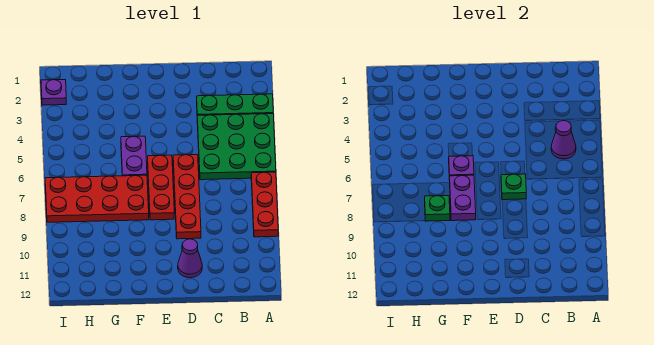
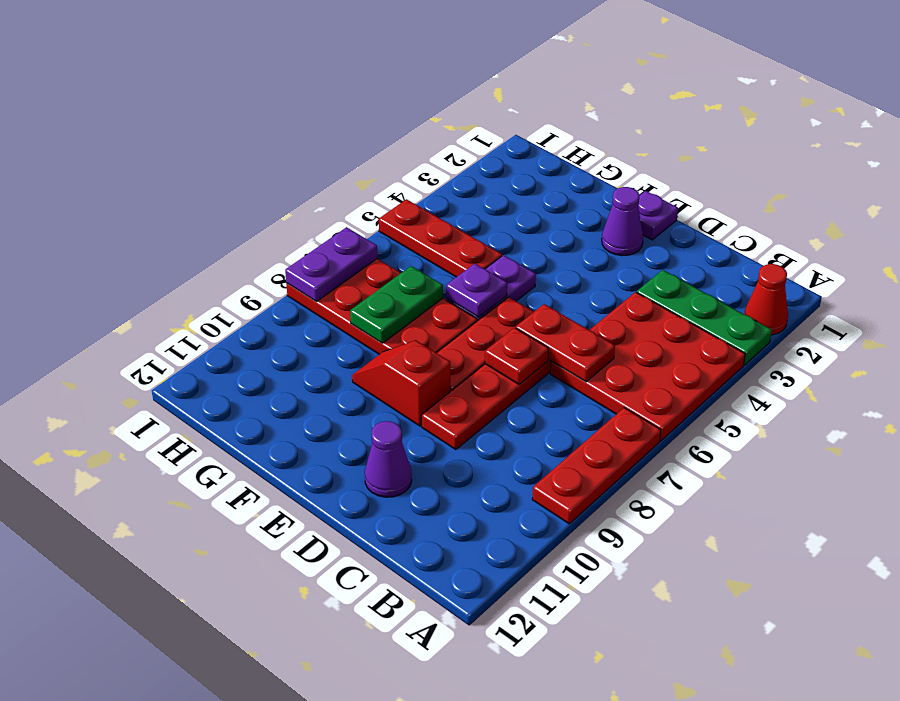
none -> red 1x1 cone [744,264,788,335]
green 3x3 plate [197,114,276,180] -> red 3x3 plate [550,292,745,441]
purple 1x1 cone [551,121,576,159] -> purple 1x1 cone moved to [602,187,643,256]
none -> red 1x2 plate [516,304,615,382]
green 1x1 plate [501,174,526,200] -> red 1x1 plate [485,328,549,384]
none -> red 1x2 slope [352,340,450,426]
purple 1x2 plate [450,175,476,221] -> purple 1x2 plate moved to [285,227,377,302]
none -> red 1x3 plate [379,199,502,277]
green 1x1 plate [425,196,450,221] -> green 1x2 plate [350,266,443,343]
purple 1x1 plate [41,80,66,105] -> purple 1x1 plate moved to [638,191,678,240]

